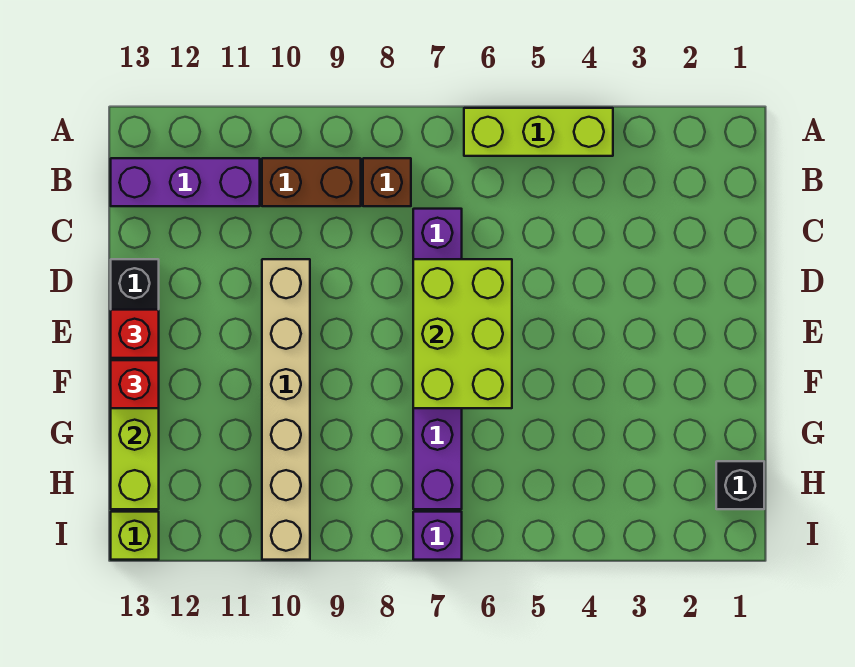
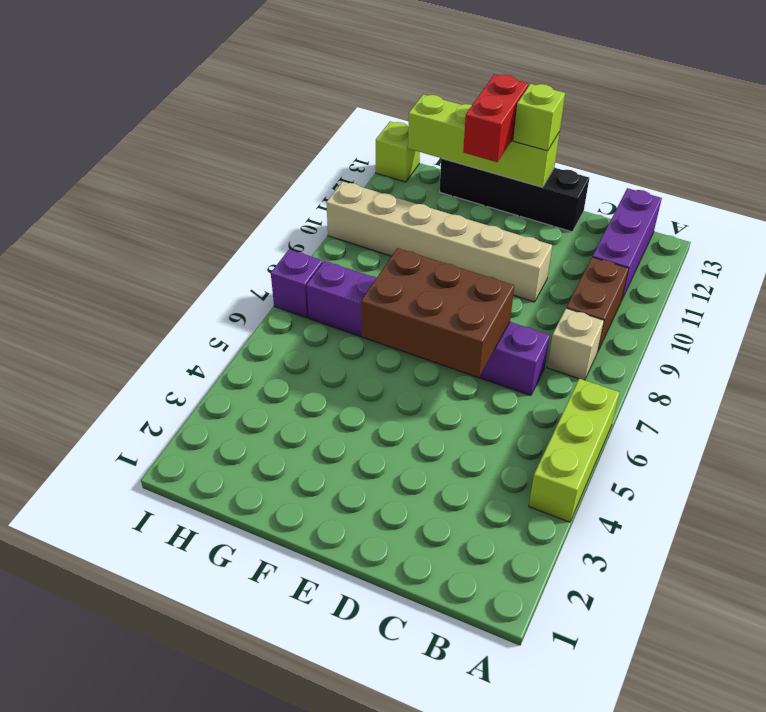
brown 1x1 brick [363,158,411,206] -> tan 1x1 brick [547,308,604,380]
lime 2x3 brick [413,259,512,408] -> brown 2x3 brick [361,248,514,377]
red 1x1 brick [111,310,159,358] -> lime 1x1 brick [513,84,565,151]
red 1x1 brick [111,360,159,408] -> red 1x2 brick [463,74,528,162]
black 1x1 brick [716,461,764,509] -> none

